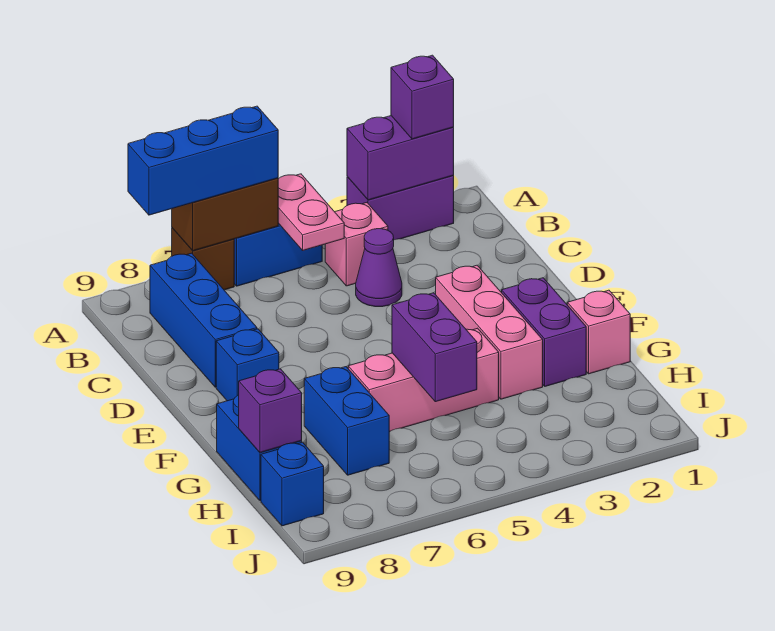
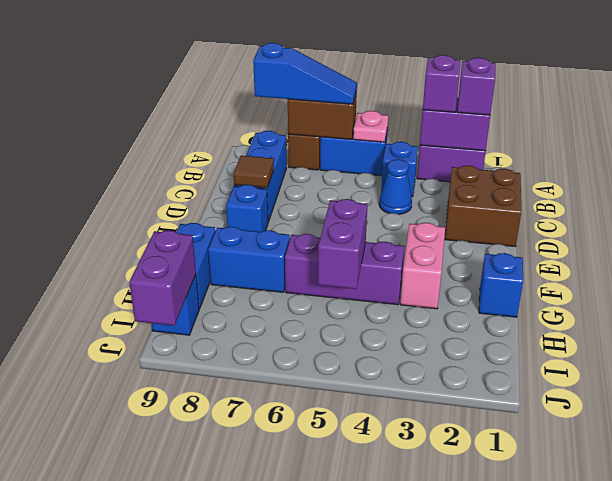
pink 1x2 plate [278,174,344,250] -> pink 1x1 plate [353,111,388,142]
blue 1x3 brick [128,106,278,215] -> blue 1x3 slope [253,43,357,104]
pink 1x1 brick [325,203,388,286] -> blue 1x1 brick [381,142,418,197]
none -> brown 2x2 brick [445,165,521,246]
purple 1x1 cone [356,229,402,307] -> blue 1x1 cone [379,159,412,214]
none -> brown 1x1 tile [234,155,274,188]
pink 1x3 brick [436,265,543,399] -> pink 1x2 brick [400,223,445,309]
purple 1x2 brick [502,278,586,386] -> purple 1x2 brick moved to [129,230,196,326]
pink 1x1 brick [567,290,630,374] -> blue 1x1 brick [479,253,523,317]
pink 1x3 brick [348,328,499,432] -> purple 1x3 brick [285,234,404,305]
blue 1x2 brick [304,367,389,475] -> blue 1x2 brick turned to [208,227,290,292]
purple 1x1 brick [239,369,302,452] -> purple 1x1 brick moved to [423,55,461,112]

